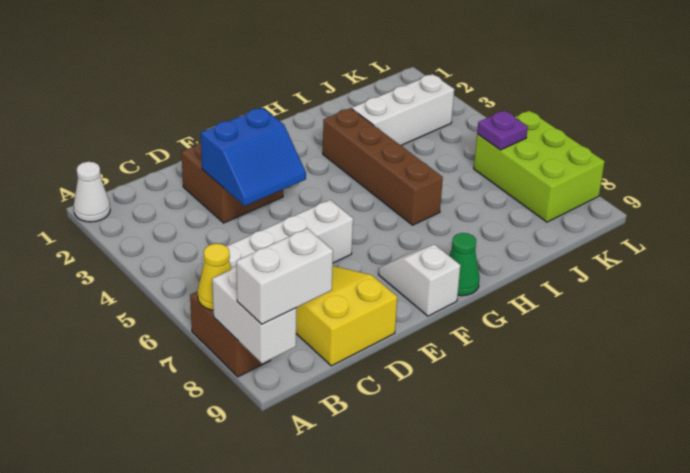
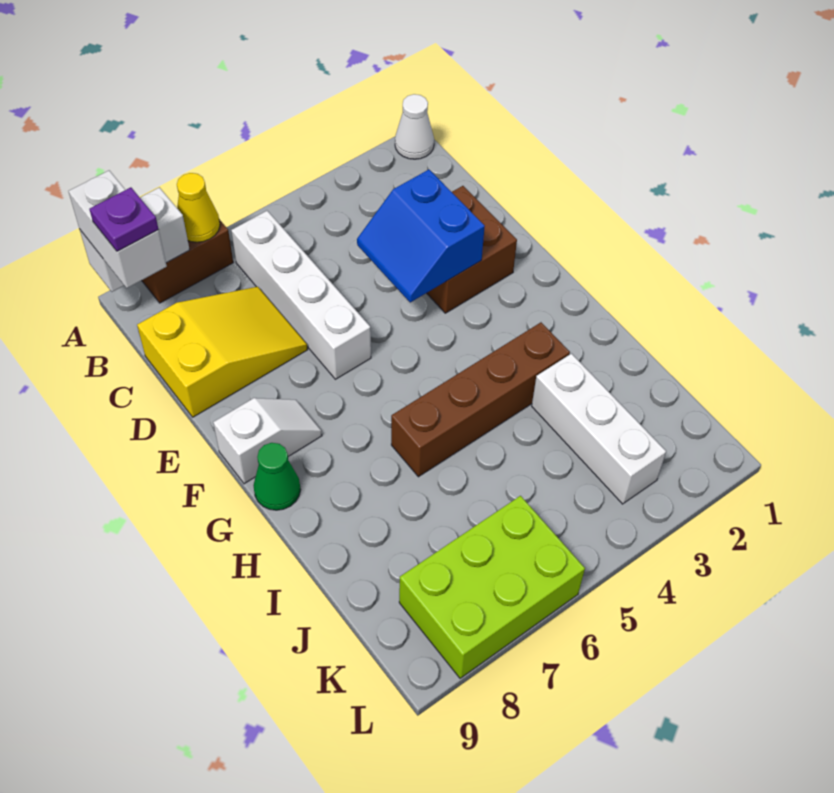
purple 1x1 plate [477,111,528,150] -> purple 1x1 plate moved to [89,187,159,251]

